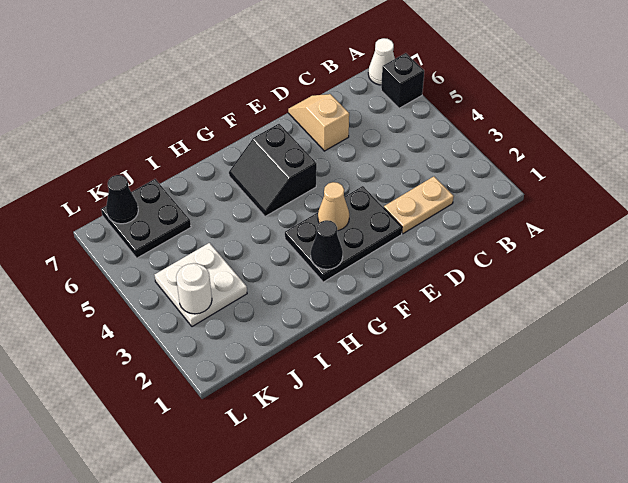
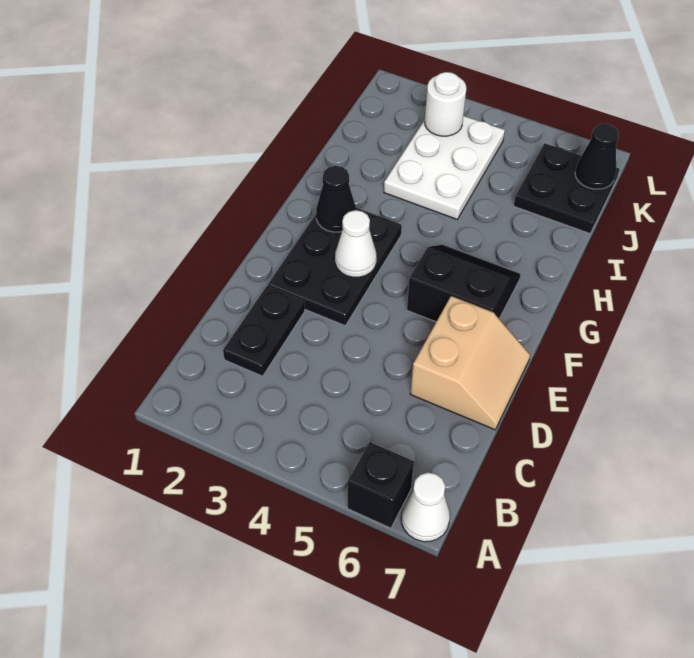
tan 1x2 plate [384,177,454,234] -> black 1x2 plate [223,286,305,376]
tan 1x2 slope [288,94,349,151] -> tan 2x2 slope [410,296,530,430]
tan 1x1 cone [318,182,349,231] -> white 1x1 cone [335,210,377,277]
white 2x2 plate [155,243,247,327] -> white 2x3 plate [384,116,505,219]

